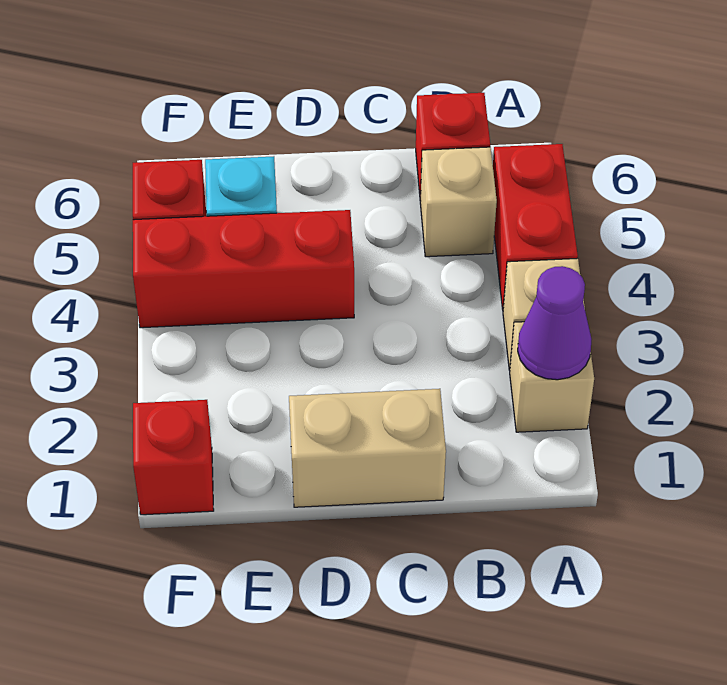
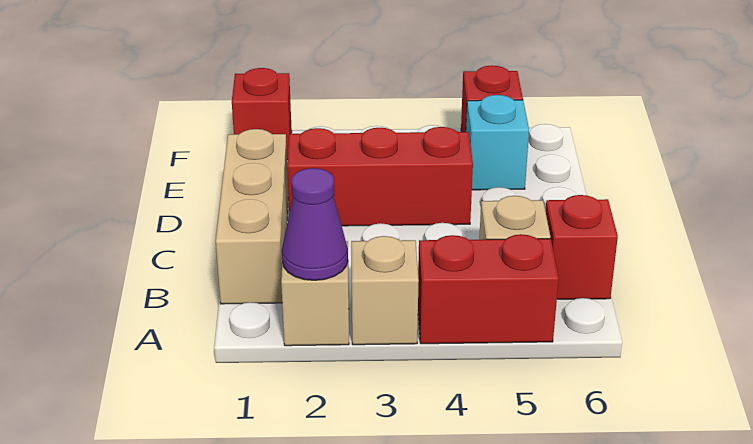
tan 1x2 brick [289,389,446,507] -> tan 1x3 brick [216,129,288,304]
red 1x3 brick [133,210,354,328] -> red 1x3 brick turned to [287,127,473,226]

